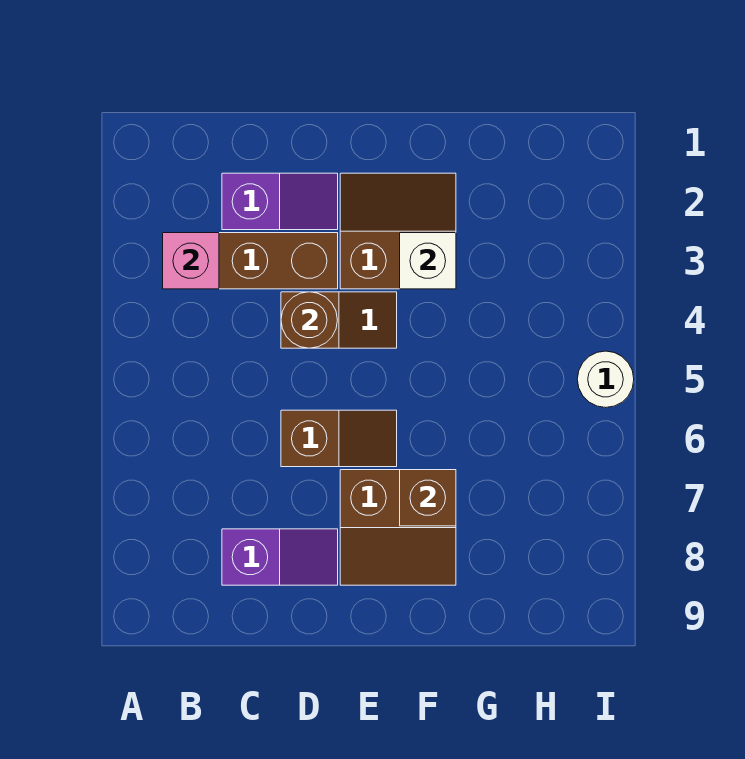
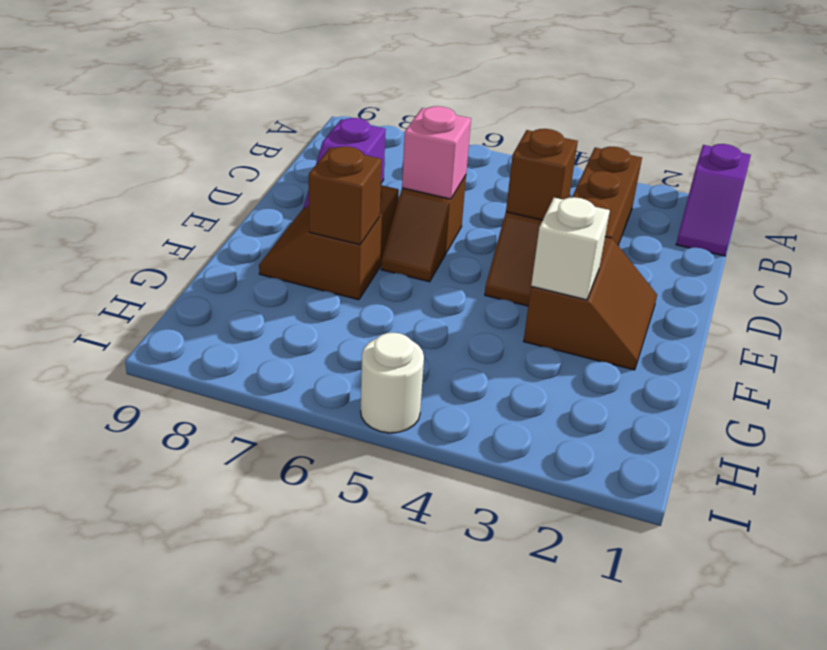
pink 1x1 brick [163,233,219,289] -> pink 1x1 brick moved to [402,106,471,199]
purple 1x2 slope [222,173,338,230] -> purple 1x2 slope moved to [676,144,751,256]
brown 1x1 round brick [281,292,337,348] -> brown 1x1 brick [506,129,578,220]

